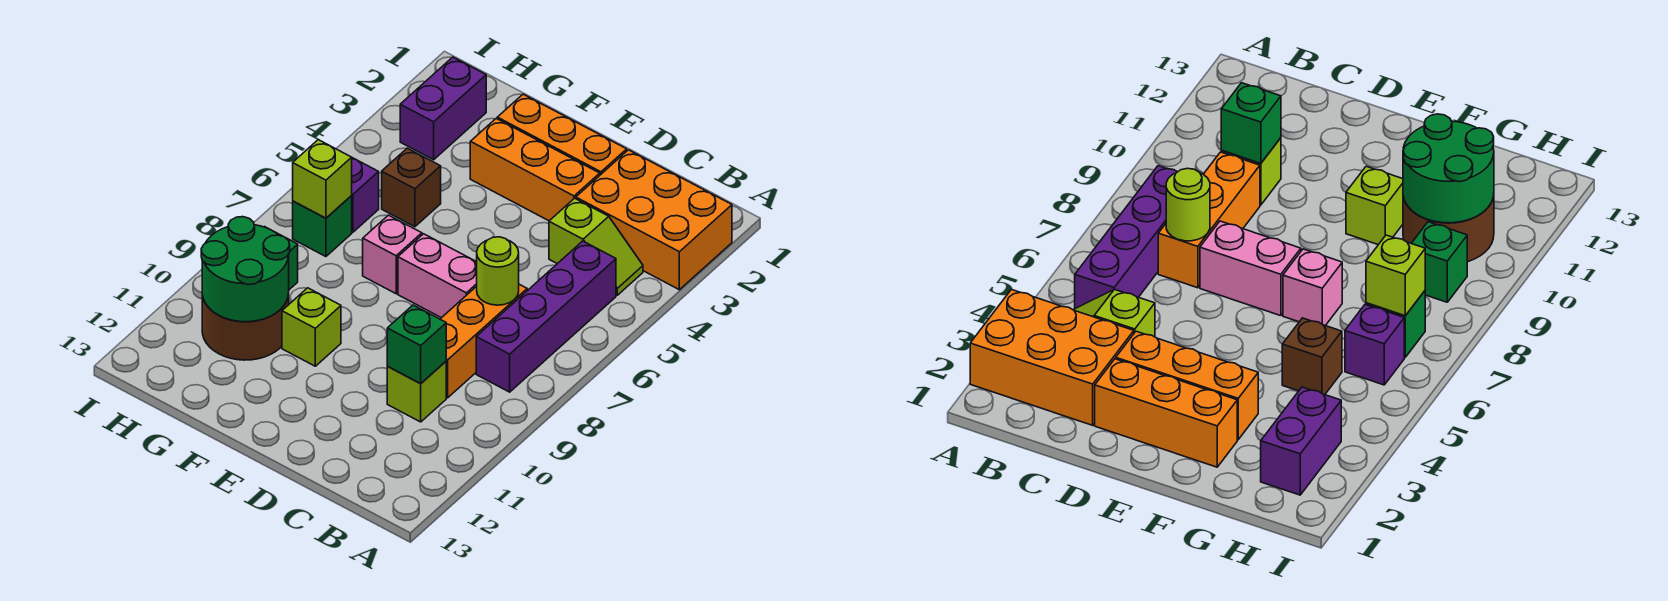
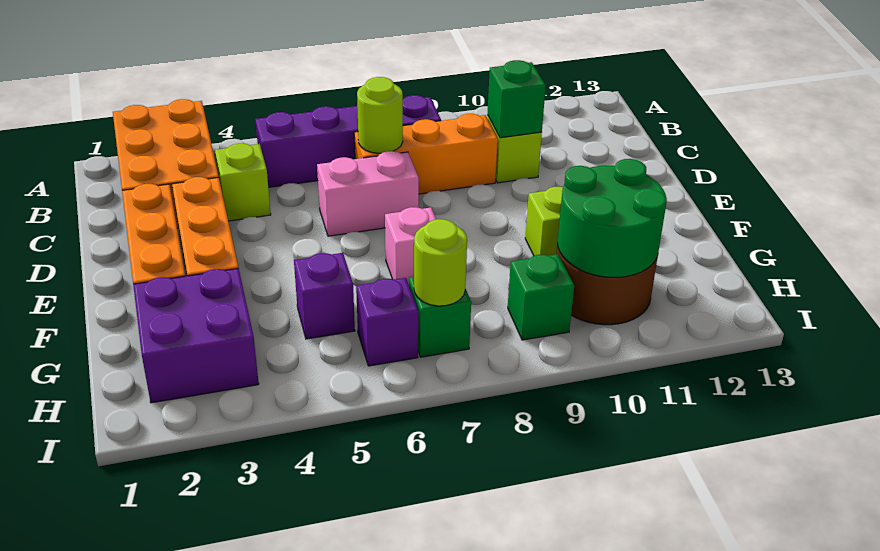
pink 1x2 brick [398,234,477,318] -> pink 1x2 brick turned to [317,151,419,236]
brown 1x1 brick [382,148,441,227] -> purple 1x1 brick [294,253,355,339]
purple 1x2 brick [400,57,486,160] -> purple 2x2 brick [133,268,259,403]
lime 1x1 brick [293,140,352,218] -> lime 1x1 round brick [414,219,467,306]

